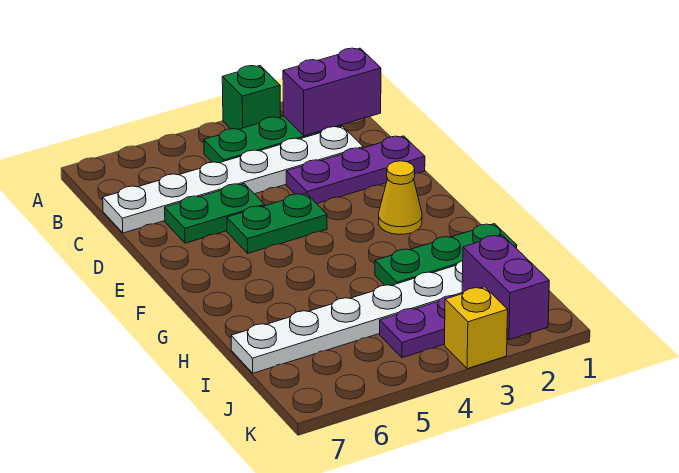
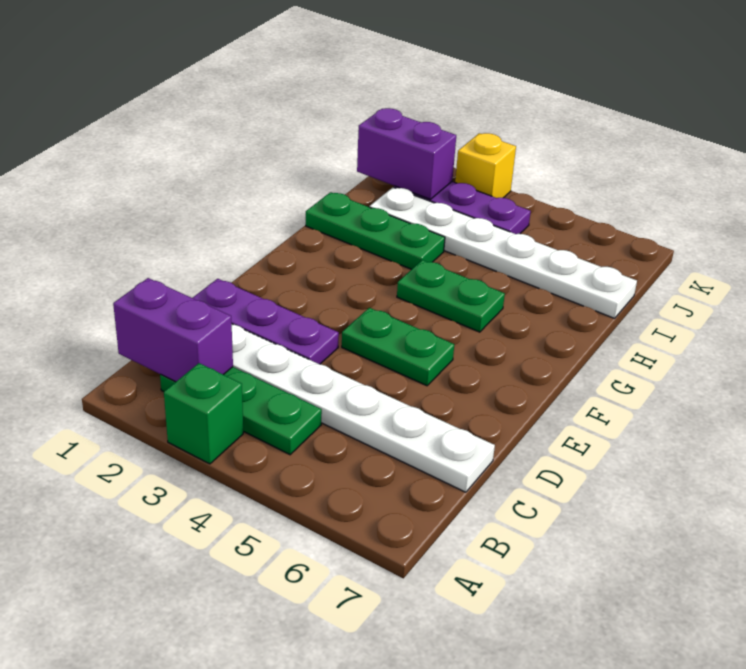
green 1x2 plate [165,184,265,243] -> green 1x2 plate moved to [397,260,505,332]
yellow 1x1 cone [379,161,422,235] -> none
purple 1x2 brick [462,235,549,340] -> purple 1x2 brick turned to [357,108,456,199]

